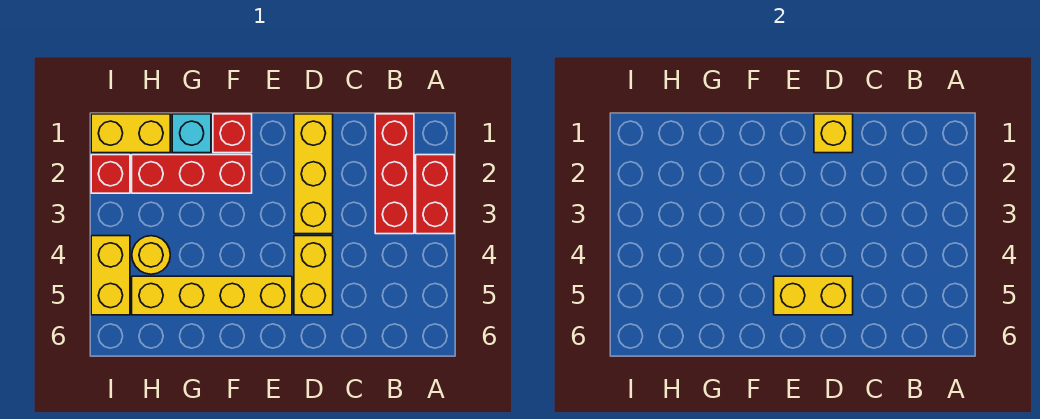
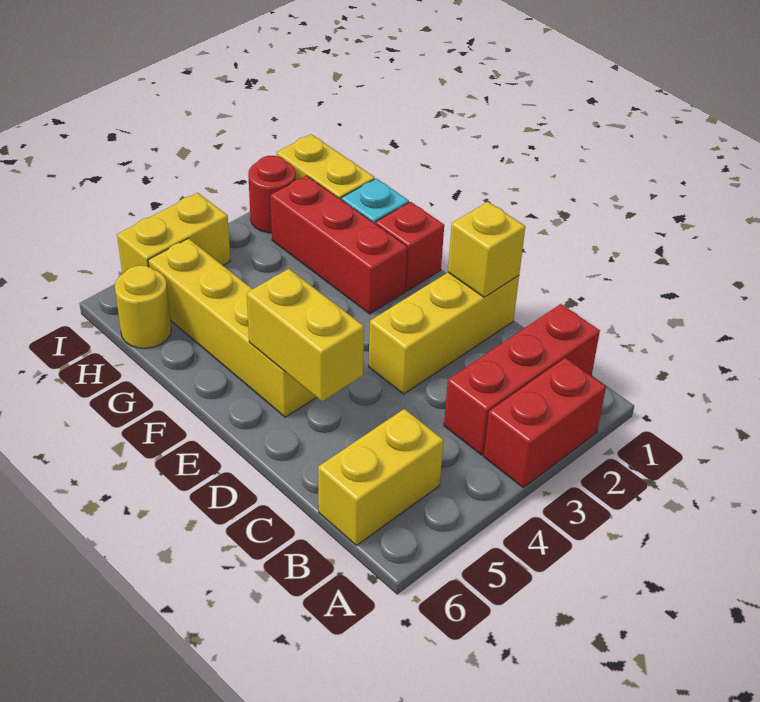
yellow 1x2 brick [294,236,333,315] -> yellow 1x2 brick moved to [318,409,444,545]
yellow 1x1 round brick [132,236,170,274] -> yellow 1x1 round brick moved to [115,265,171,348]
red 1x1 brick [91,155,130,193] -> red 1x1 round brick [248,156,295,233]

